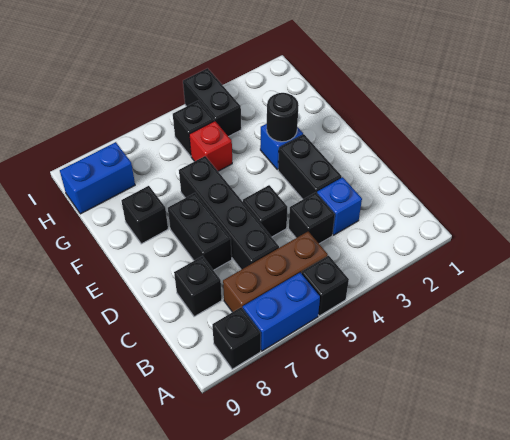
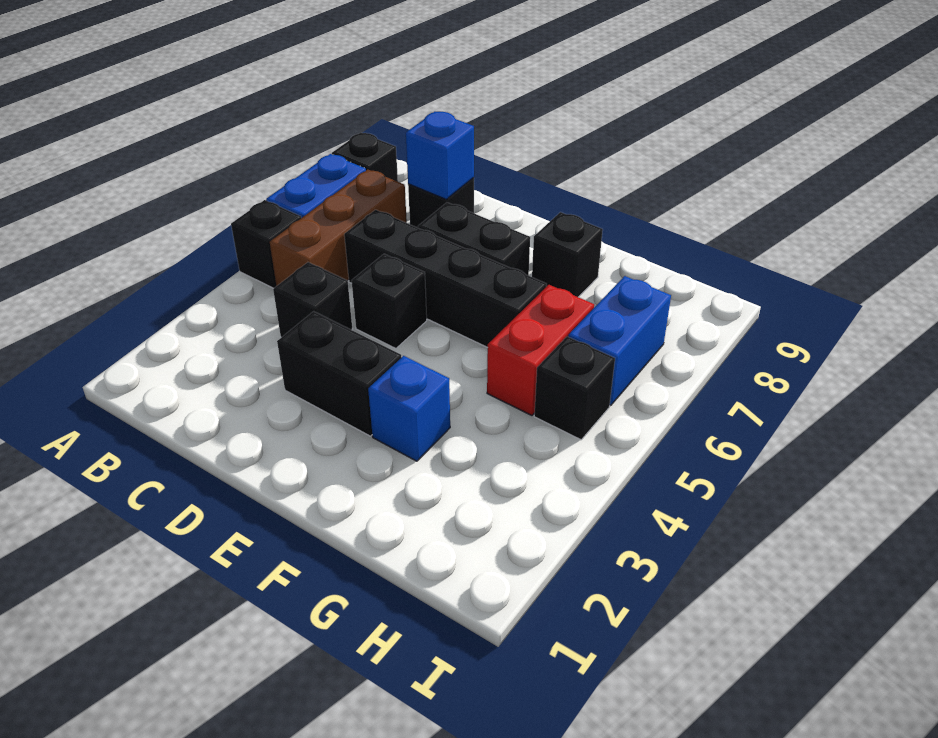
blue 1x1 brick [317,177,362,235] -> blue 1x1 brick moved to [406,112,474,199]
black 1x1 round brick [267,93,299,142] -> none
red 1x1 brick [189,121,232,171] -> red 1x2 brick [487,285,594,415]
black 1x2 brick [183,68,241,137] -> none
blue 1x2 brick [60,142,135,214] -> blue 1x2 brick moved to [568,276,671,406]

